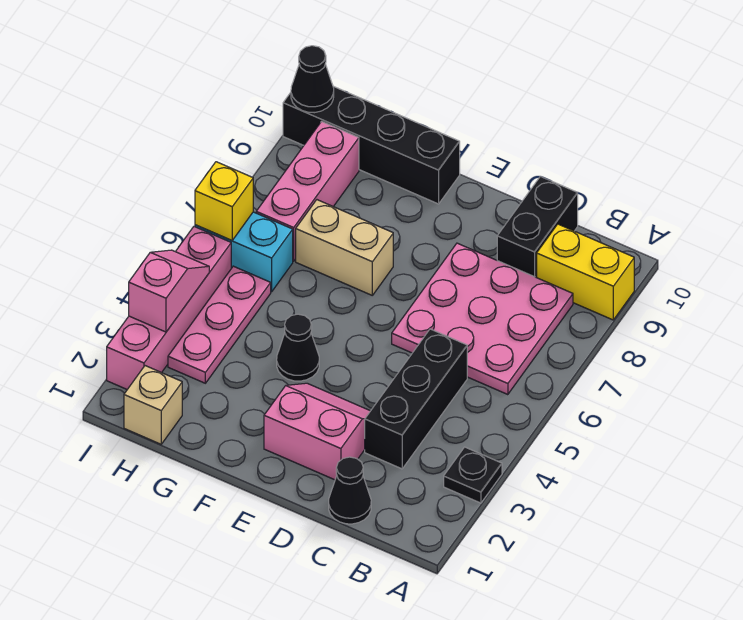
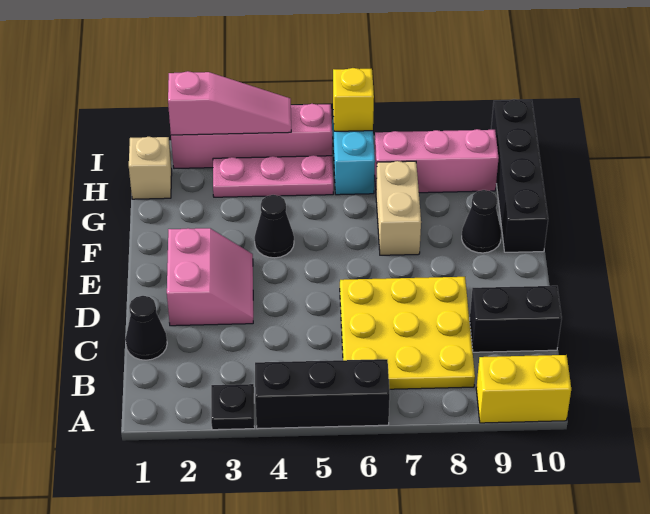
yellow 1x2 brick [537,224,634,320] -> yellow 1x2 brick turned to [476,355,571,423]
pink 3x3 plate [392,243,573,395] -> yellow 3x3 plate [340,277,475,389]
black 1x3 brick [365,329,467,469] -> black 1x3 brick moved to [255,359,390,429]
pink 1x2 slope [129,250,209,332] -> pink 1x3 slope [168,71,291,135]
black 1x1 cone [291,46,334,113] -> black 1x1 cone moved to [462,190,501,253]

